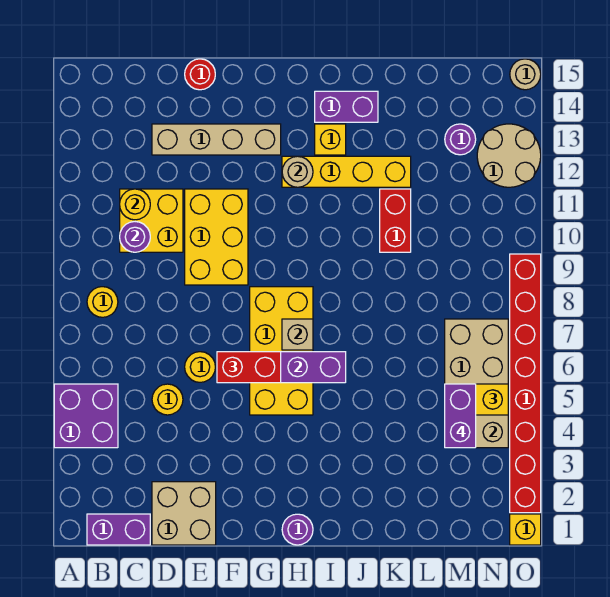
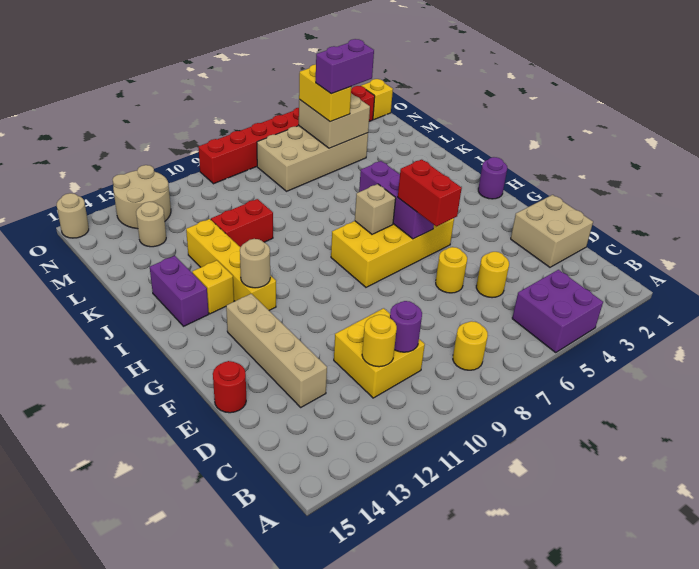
purple 1x2 brick [87,514,150,545] -> none
yellow 2x3 brick [185,189,248,285] -> none
purple 1x1 round brick [445,124,476,155] -> tan 1x1 round brick [136,202,166,247]

